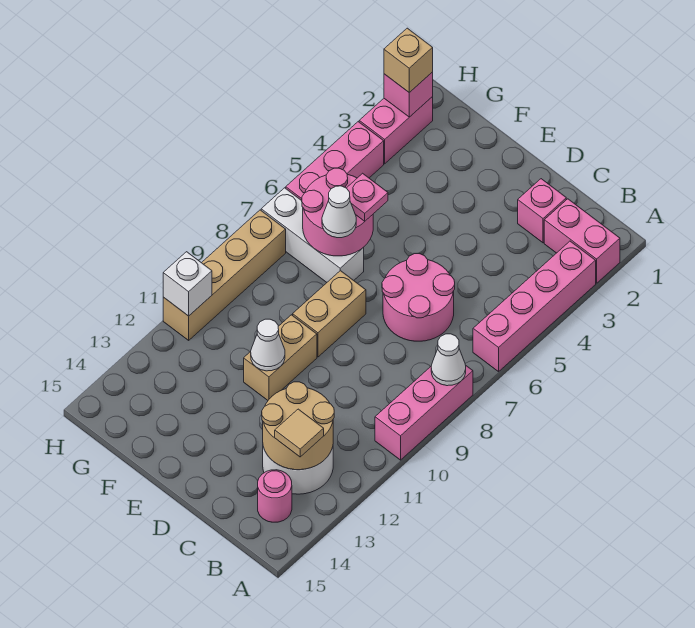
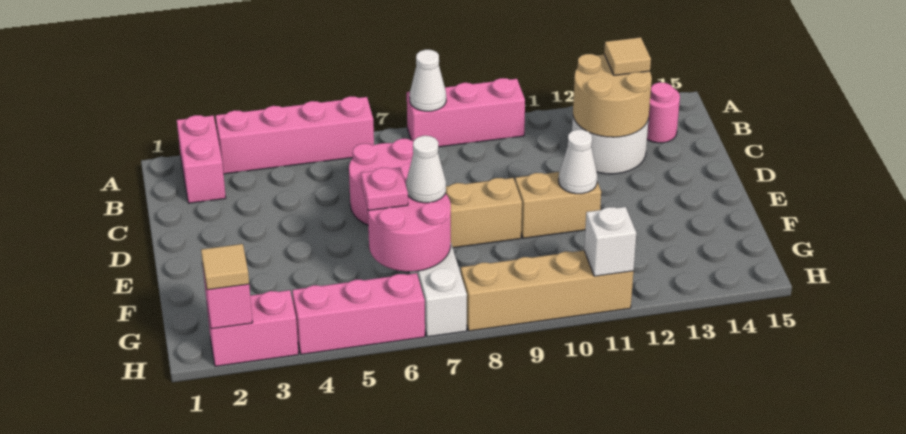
pink 1x1 brick [518,179,566,243] -> none
tan 1x1 brick [384,28,433,93] -> tan 1x1 tile [201,244,249,290]

